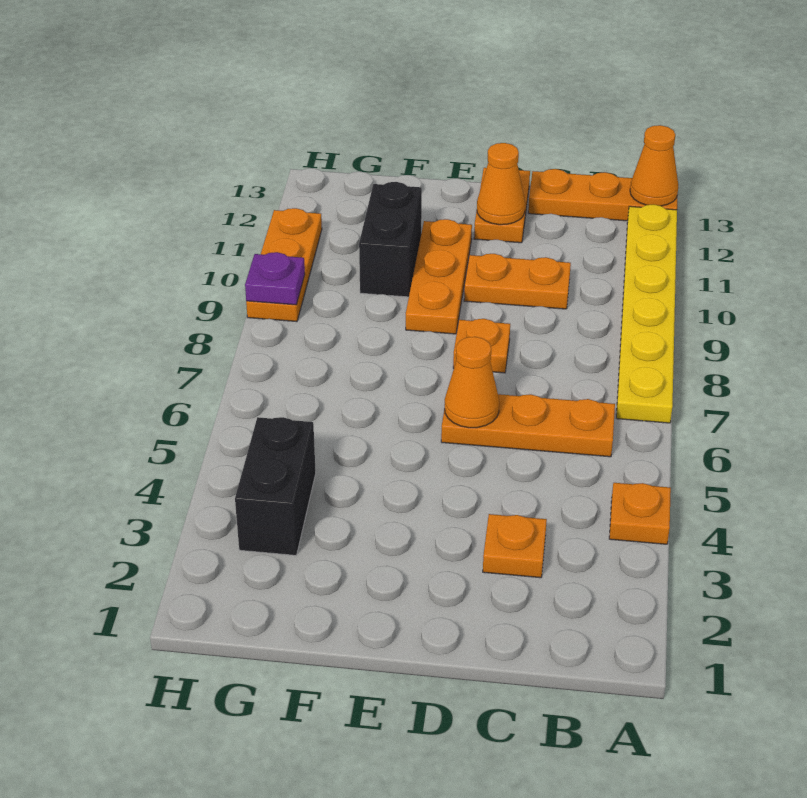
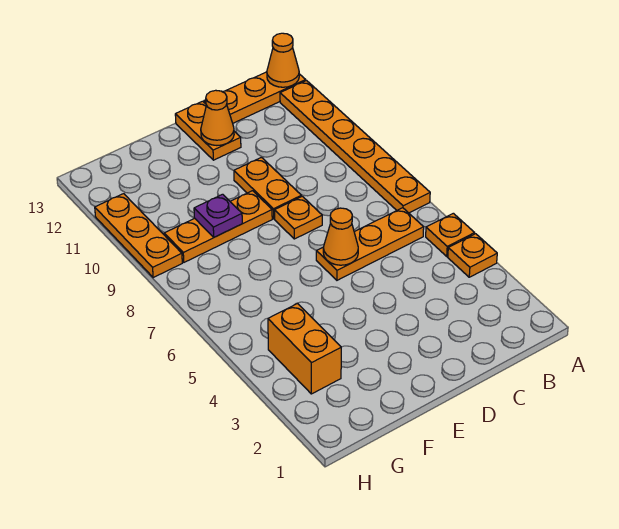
yellow 1x6 plate [616,204,677,423] -> orange 1x6 plate [280,81,430,213]
orange 1x1 plate [483,514,547,578] -> orange 1x1 plate moved to [426,213,475,256]
orange 1x2 plate [464,254,571,309] -> orange 1x2 plate turned to [234,157,301,219]
orange 1x3 plate [406,219,472,334] -> orange 1x3 plate turned to [164,191,272,262]
black 1x2 brick [359,182,422,297] -> none
black 1x2 brick [235,417,316,555] -> orange 1x2 brick [268,304,341,394]
purple 1x1 plate [245,252,305,305] -> purple 1x1 plate moved to [194,194,242,237]

